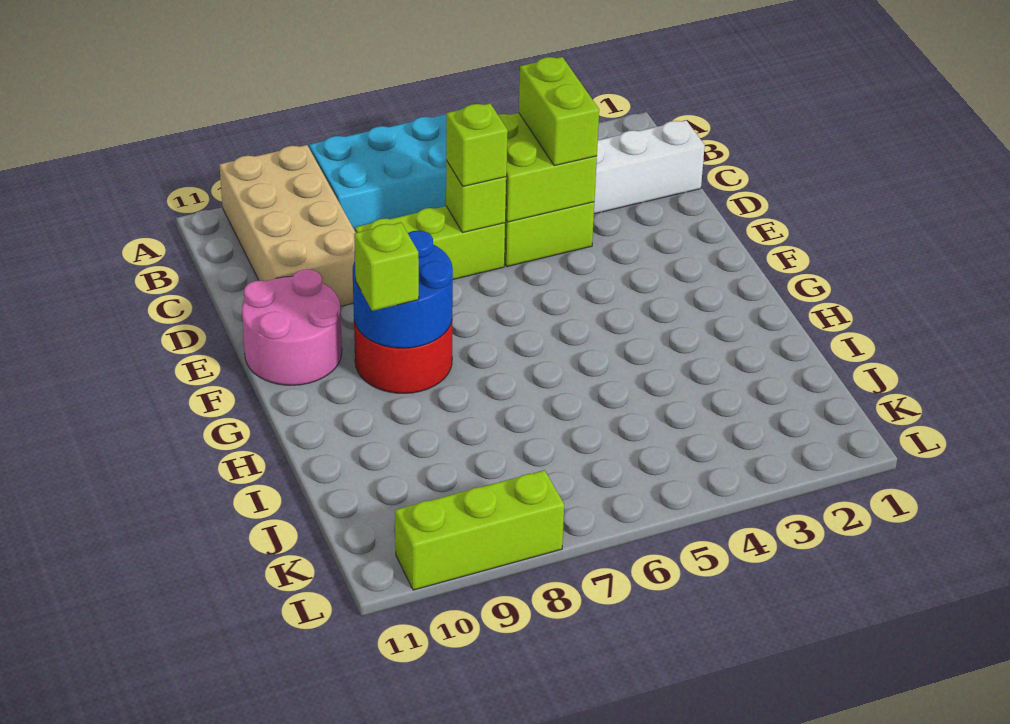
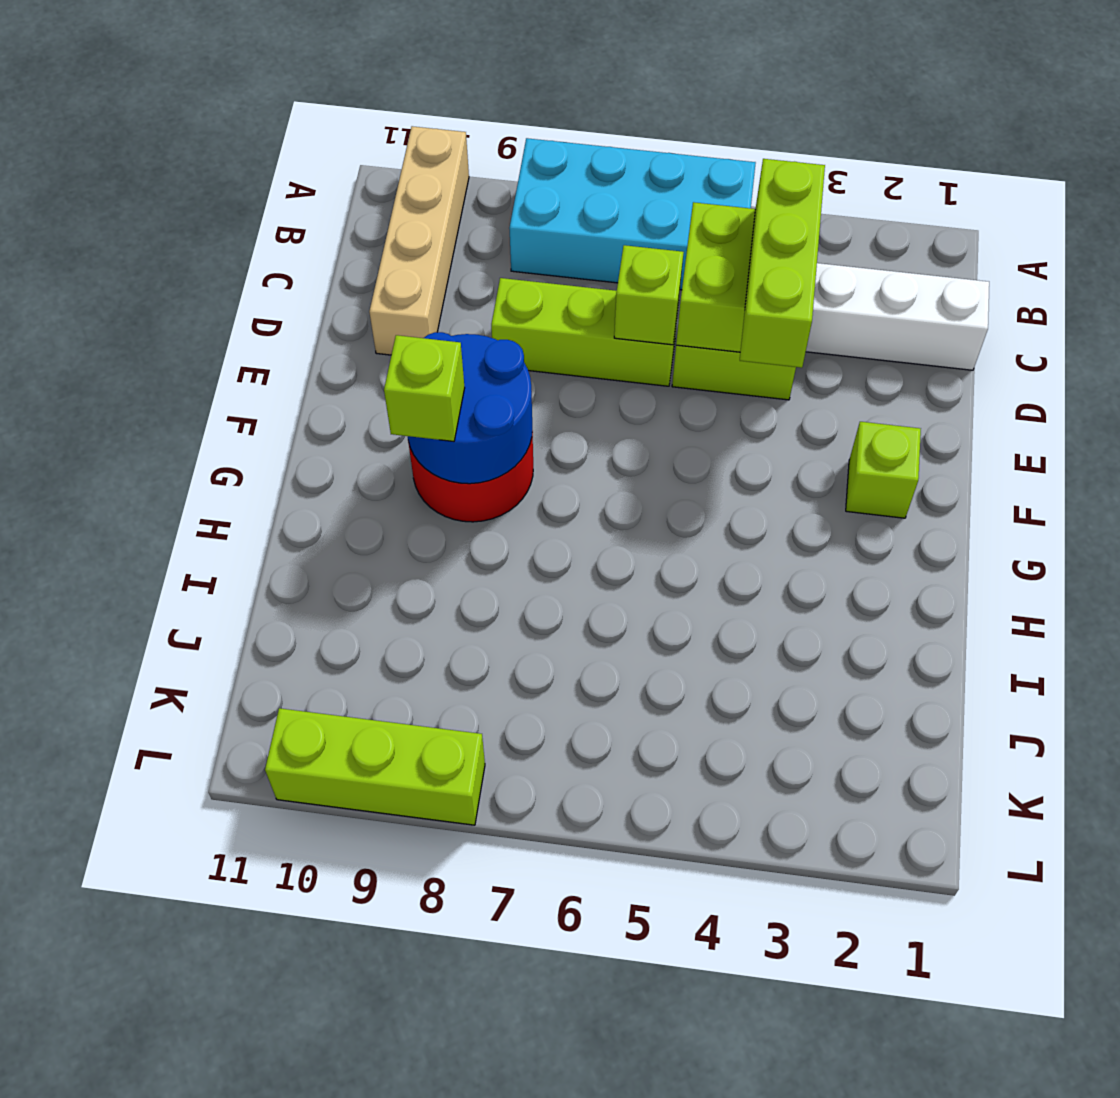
tan 2x4 brick [219,145,356,306] -> tan 1x4 brick [369,126,469,355]
lime 1x2 brick [519,57,599,166] -> lime 1x3 brick [740,159,825,368]
lime 1x1 brick [446,103,508,186] -> lime 1x1 brick moved to [846,422,921,518]
pink 2x2 round brick [242,269,342,385] -> none

